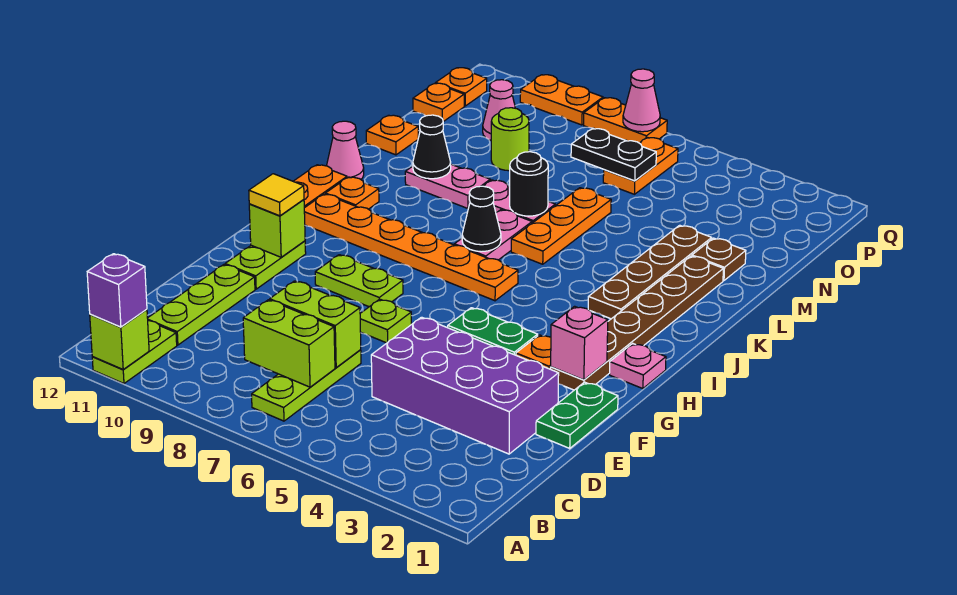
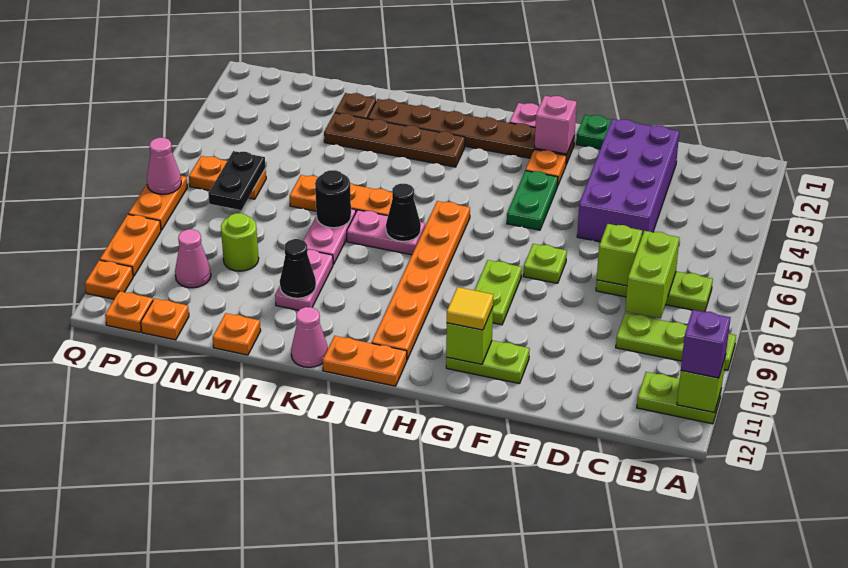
lime 1x3 plate [148,265,255,345] -> lime 1x3 plate moved to [616,313,736,370]
lime 1x2 brick [270,281,361,368] -> lime 1x1 brick [597,224,642,286]
orange 1x1 plate [325,177,379,209] -> orange 1x1 plate moved to [85,260,133,299]

